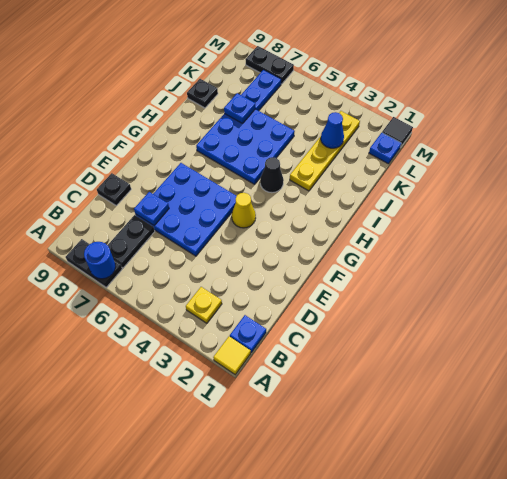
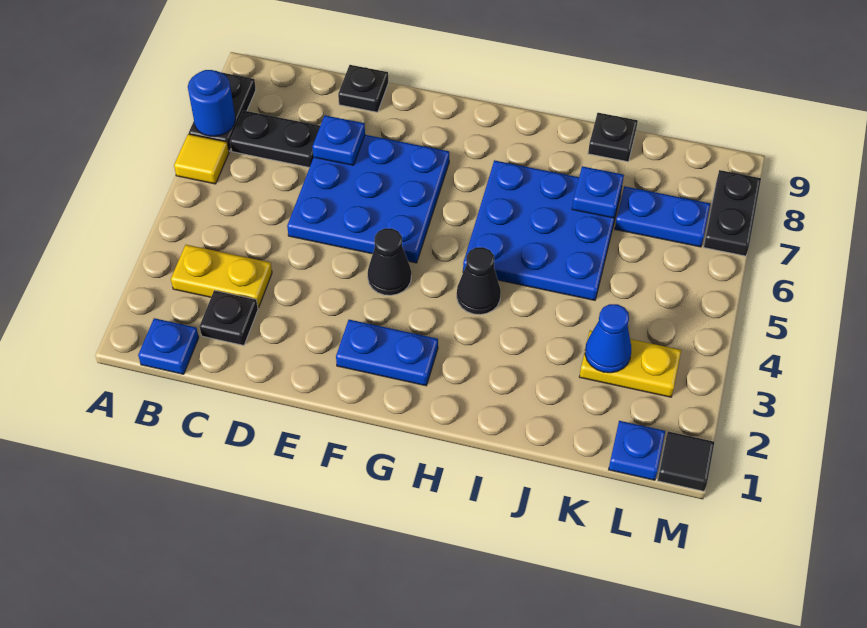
yellow 1x1 tile [213,336,251,375] -> yellow 1x1 tile moved to [174,134,229,184]
yellow 1x1 plate [186,287,222,323] -> yellow 1x2 plate [171,245,272,308]
none -> black 1x1 plate [200,290,258,345]
none -> blue 1x2 plate [336,320,438,386]
yellow 1x1 cone [232,193,256,228] -> black 1x1 cone [368,228,411,295]
yellow 1x4 plate [290,111,360,191] -> yellow 1x2 plate [579,331,681,397]

